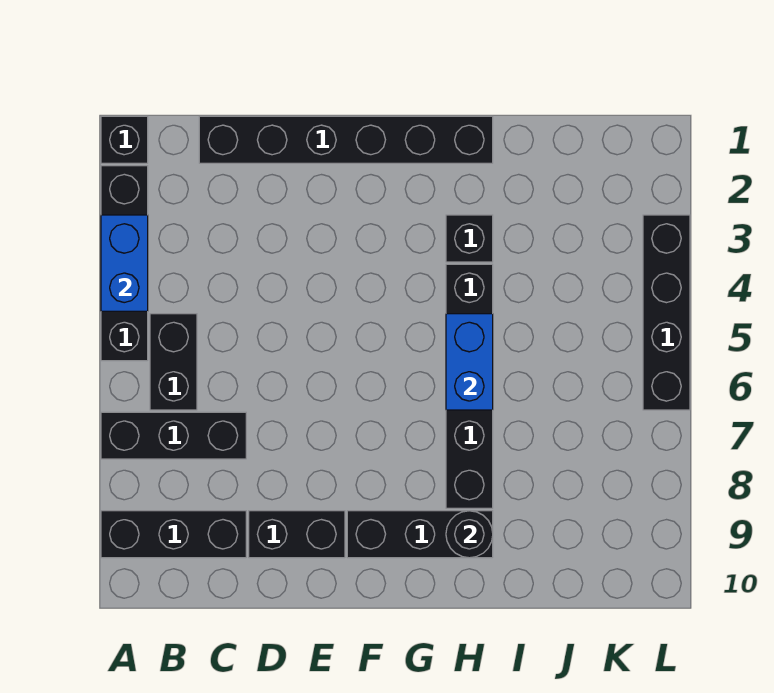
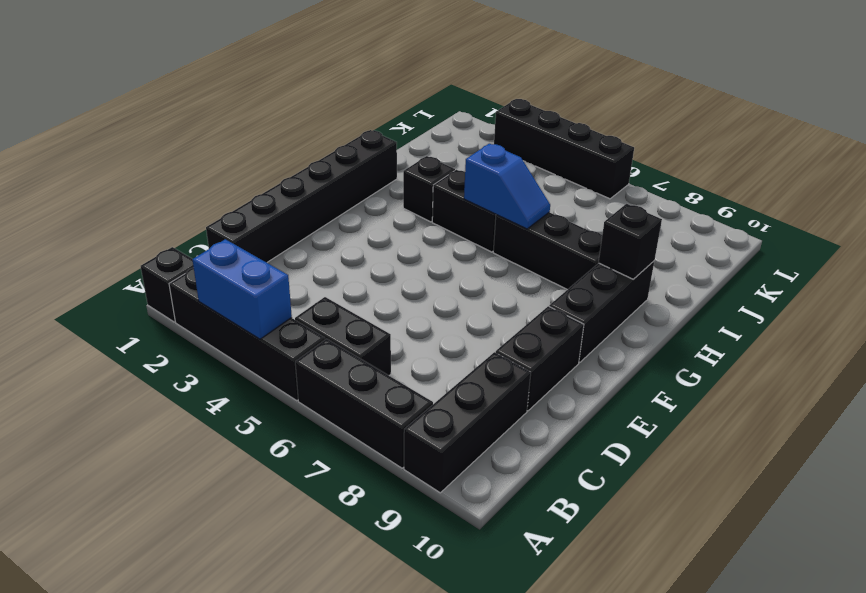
black 1x3 brick [101,412,246,459] -> black 1x3 brick turned to [295,339,433,468]
blue 1x2 brick [446,314,493,410] -> blue 1x2 slope [464,144,550,229]
black 1x1 round brick [446,511,493,558] -> black 1x1 brick [598,204,662,279]

